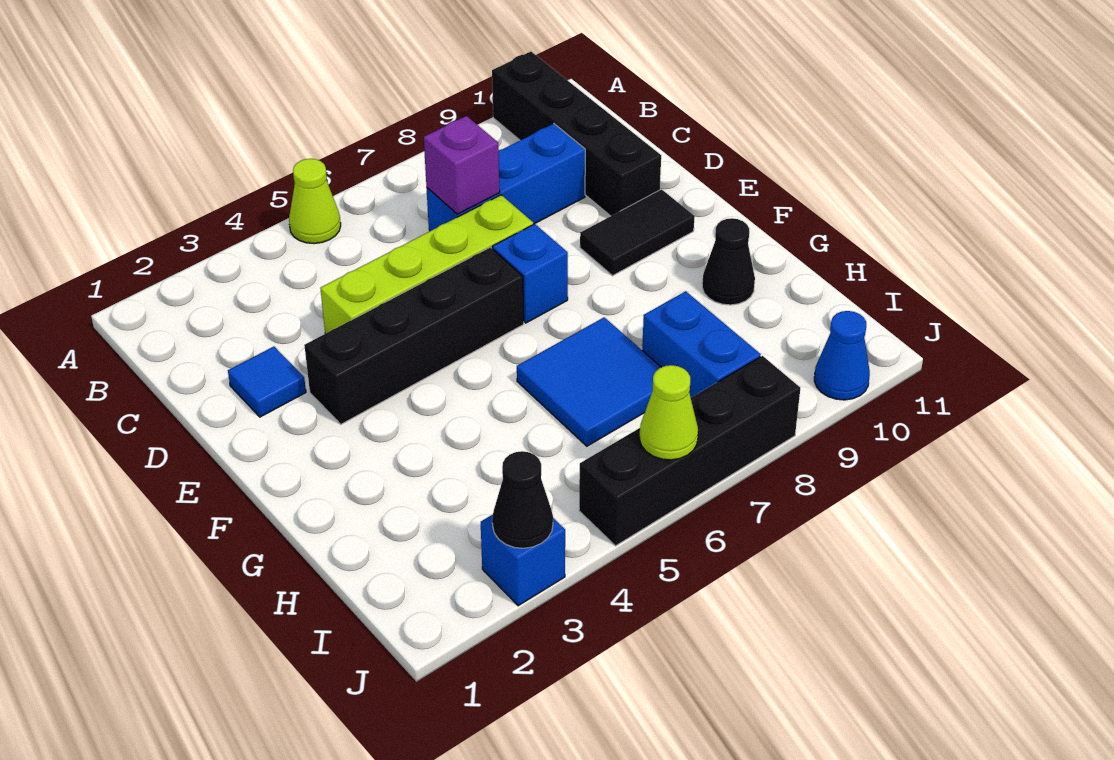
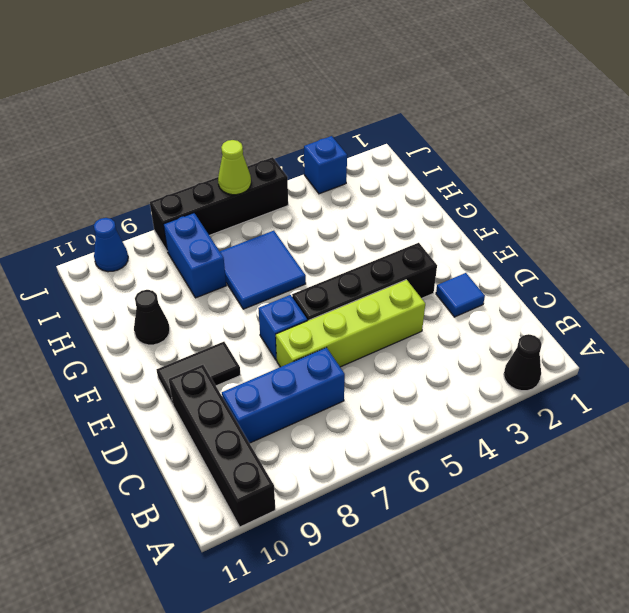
lime 1x1 cone [289,159,341,244] -> none
purple 1x1 brick [424,116,500,214] -> none
black 1x1 cone [492,451,553,548] -> black 1x1 cone moved to [504,334,542,391]

